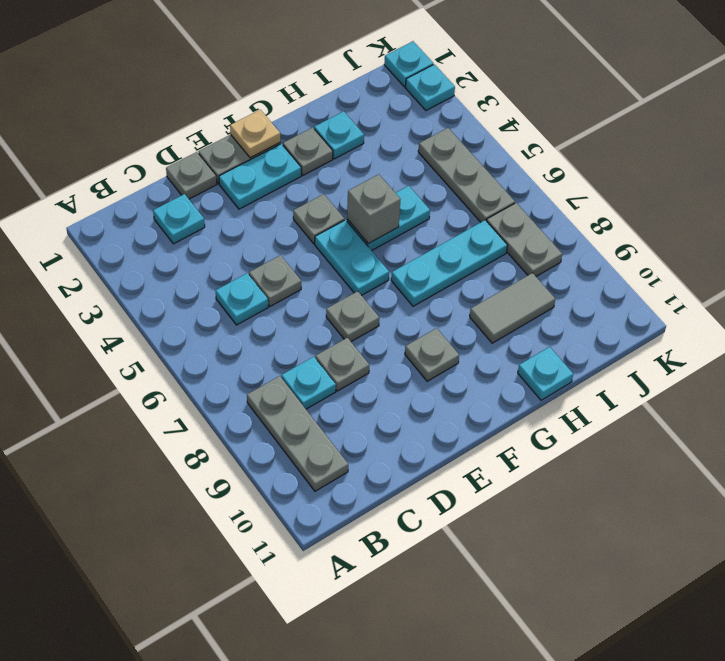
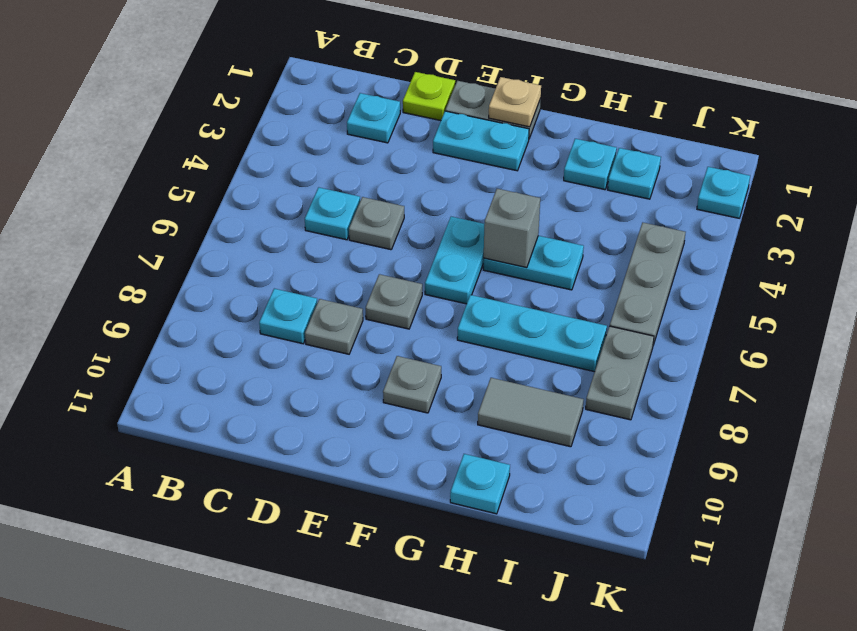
grey 1x3 plate [247,376,348,491] -> none
grey 1x1 plate [166,152,217,199] -> lime 1x1 plate [403,72,455,121]
grey 1x1 plate [293,194,344,244] -> none
grey 1x1 plate [283,127,333,175] -> none
cyan 1x1 plate [384,41,433,87] -> cyan 1x1 plate moved to [608,148,661,199]

